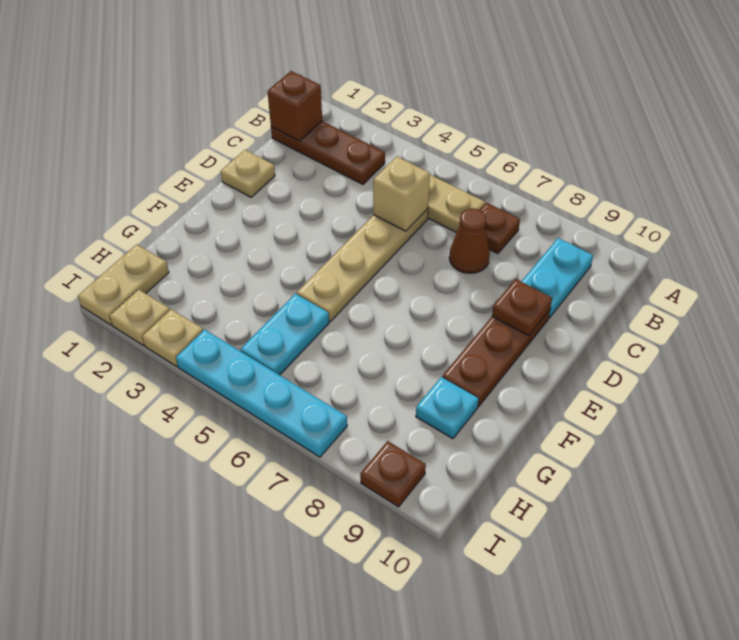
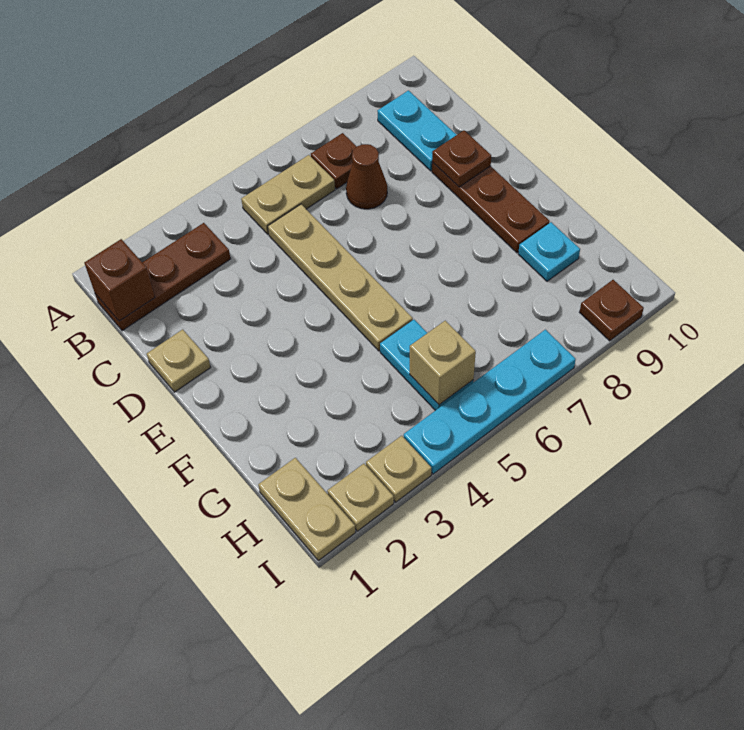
tan 1x1 brick [373,157,430,231] -> tan 1x1 brick moved to [410,321,476,405]

